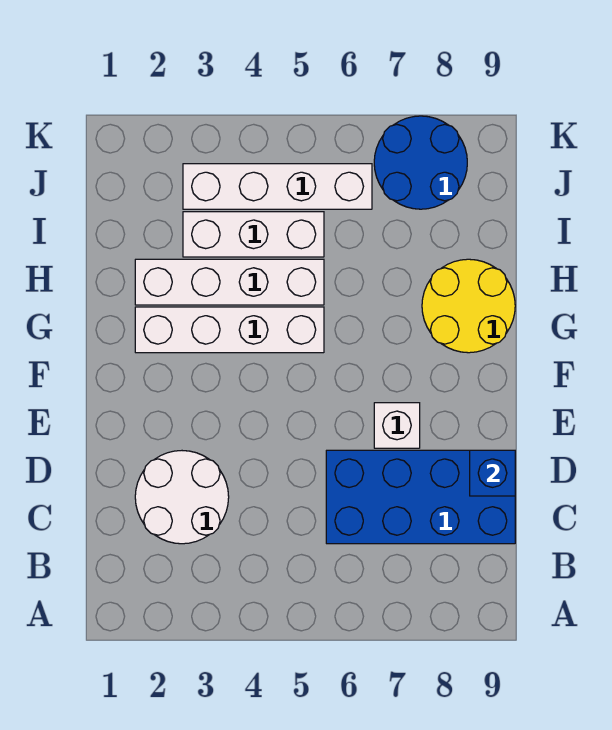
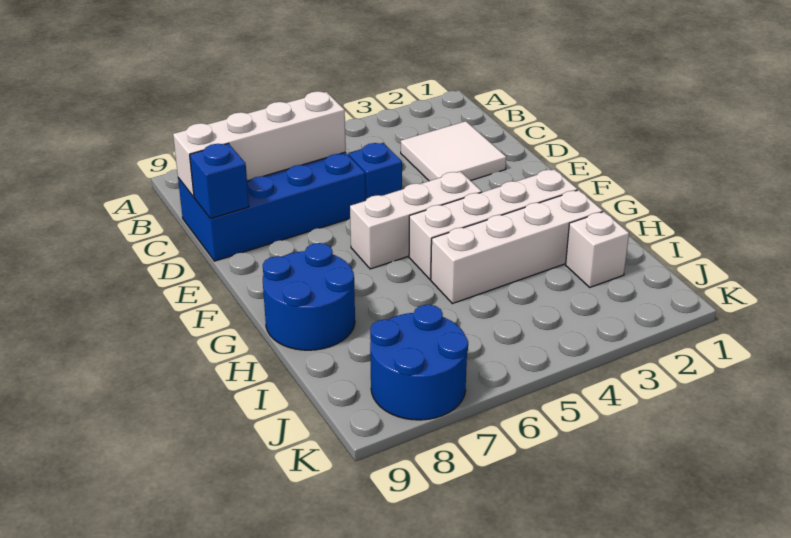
white 2x2 round brick [135,451,229,544] -> white 2x2 tile [401,121,506,181]
none -> blue 1x1 brick [348,143,402,199]
white 1x1 brick [374,403,420,448] -> white 1x1 brick moved to [566,212,629,287]
yellow 2x2 round brick [422,259,515,353] -> blue 2x2 round brick [263,243,355,350]
white 1x3 brick [183,212,324,257] -> white 1x3 brick moved to [350,171,482,269]
white 1x4 brick [183,164,372,209] -> white 1x4 brick moved to [173,91,346,197]

